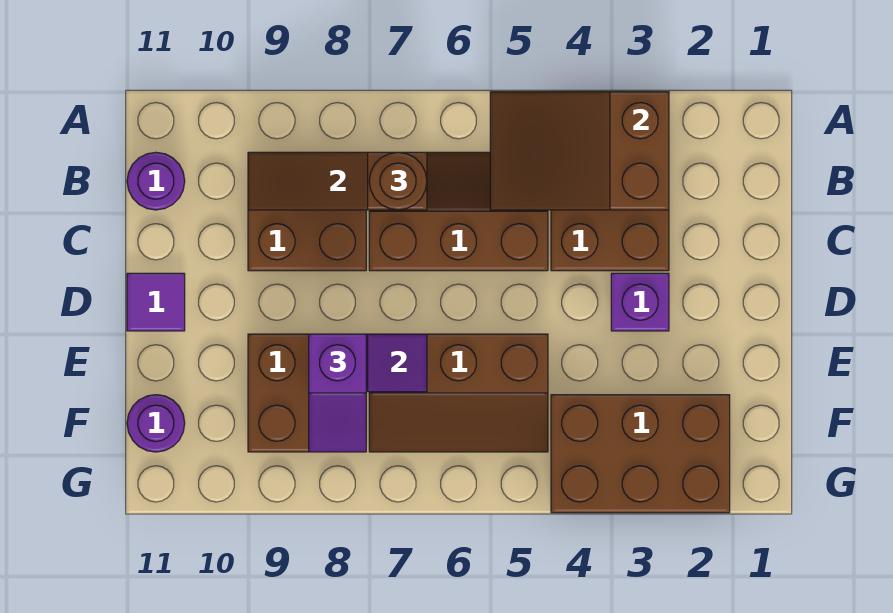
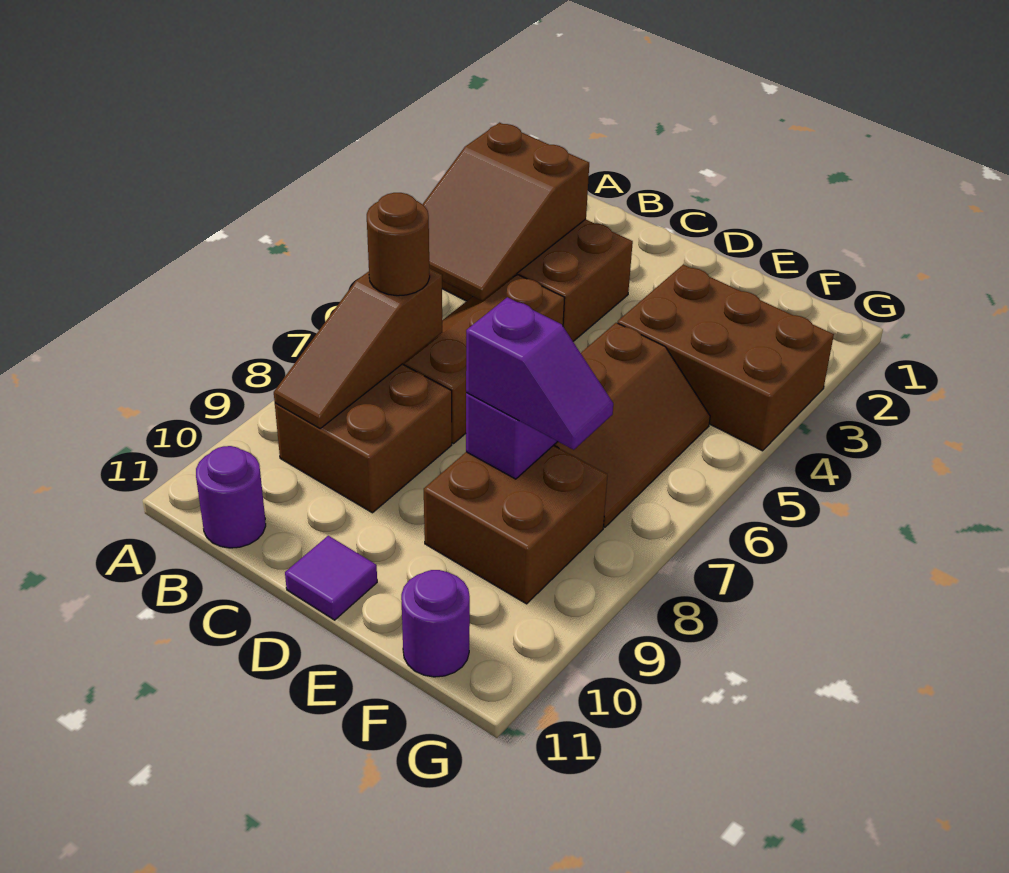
purple 1x1 brick [611,273,669,331] -> none
brown 2x3 brick [551,395,730,513] -> brown 2x3 brick turned to [618,265,834,451]

